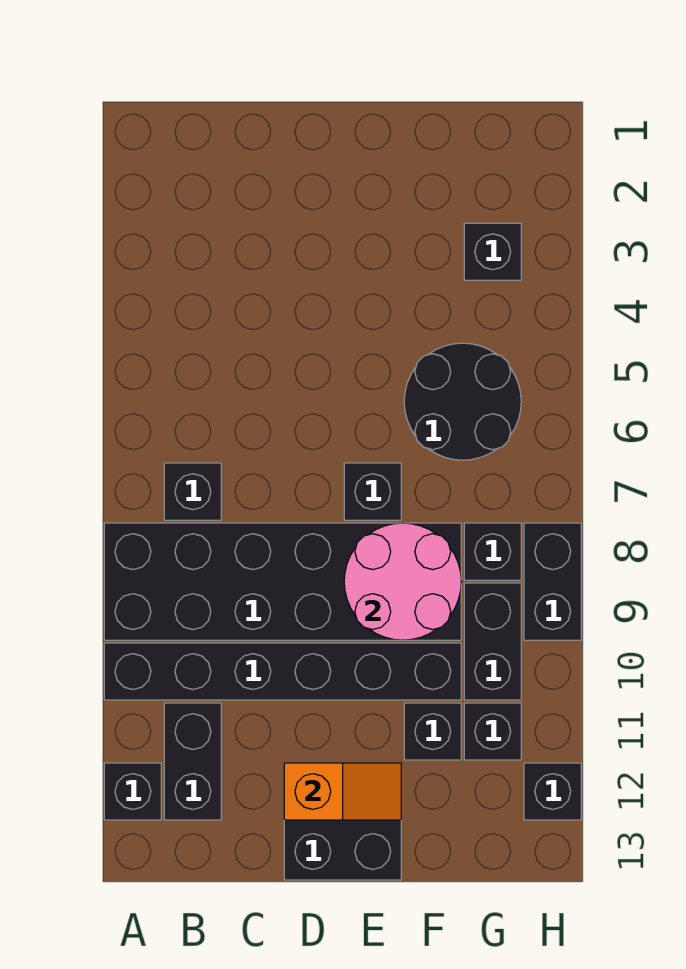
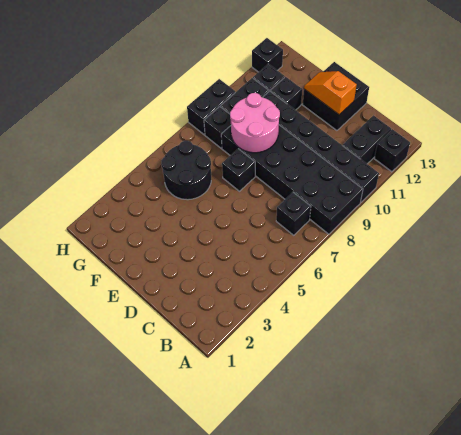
black 1x1 brick [464,223,521,280] -> none

